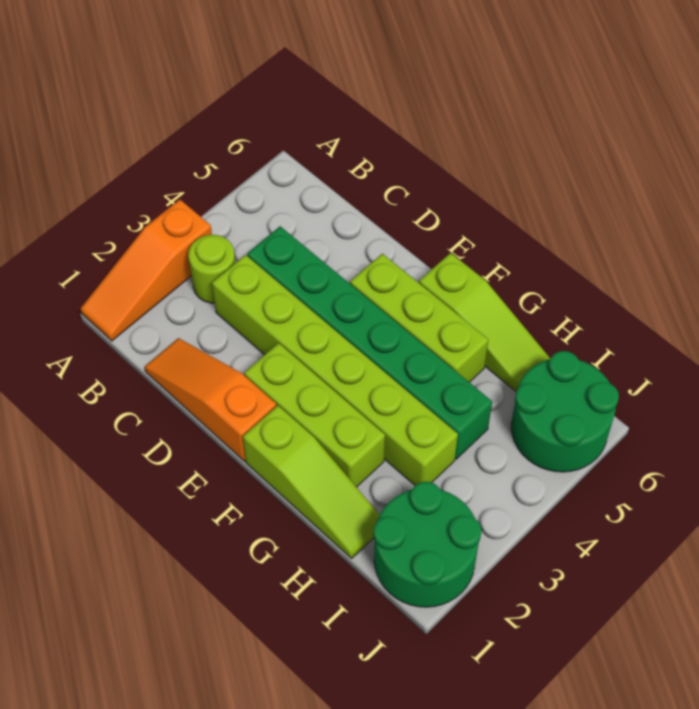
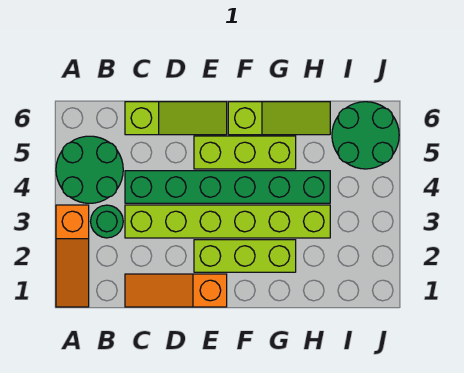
lime 1x1 round brick [188,235,235,303] -> green 1x1 round brick [91,205,123,238]
lime 1x3 slope [243,405,380,558] -> lime 1x3 slope moved to [125,102,227,135]
green 2x2 round brick [373,482,482,607] -> green 2x2 round brick moved to [56,136,123,203]

